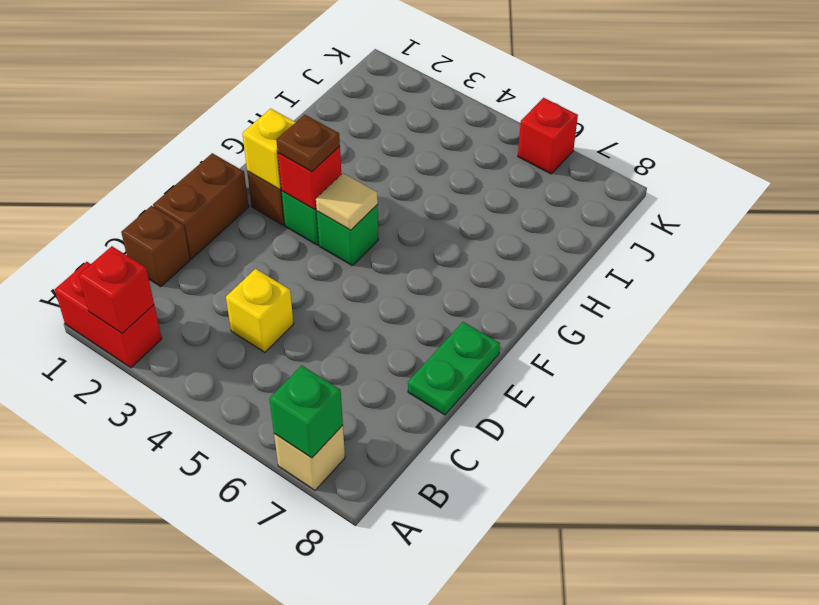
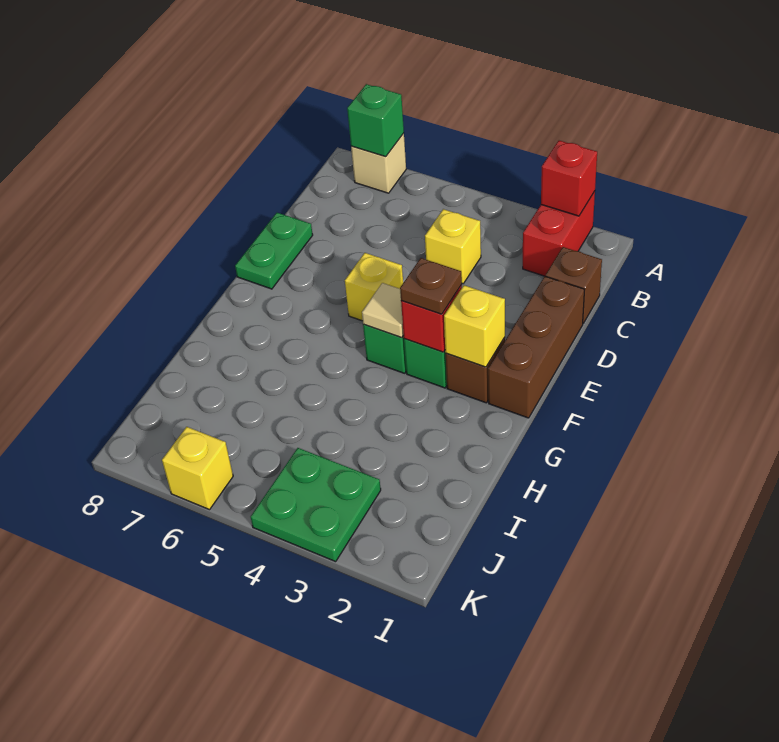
red 1x2 brick [55,262,162,368] -> red 1x2 brick turned to [523,191,595,276]
brown 1x2 brick [153,153,249,259] -> brown 1x3 brick [488,276,585,418]
none -> yellow 1x1 brick [345,253,403,321]
none -> green 2x2 plate [251,448,381,562]
red 1x1 brick [518,98,578,174] -> yellow 1x1 brick [162,427,233,510]

